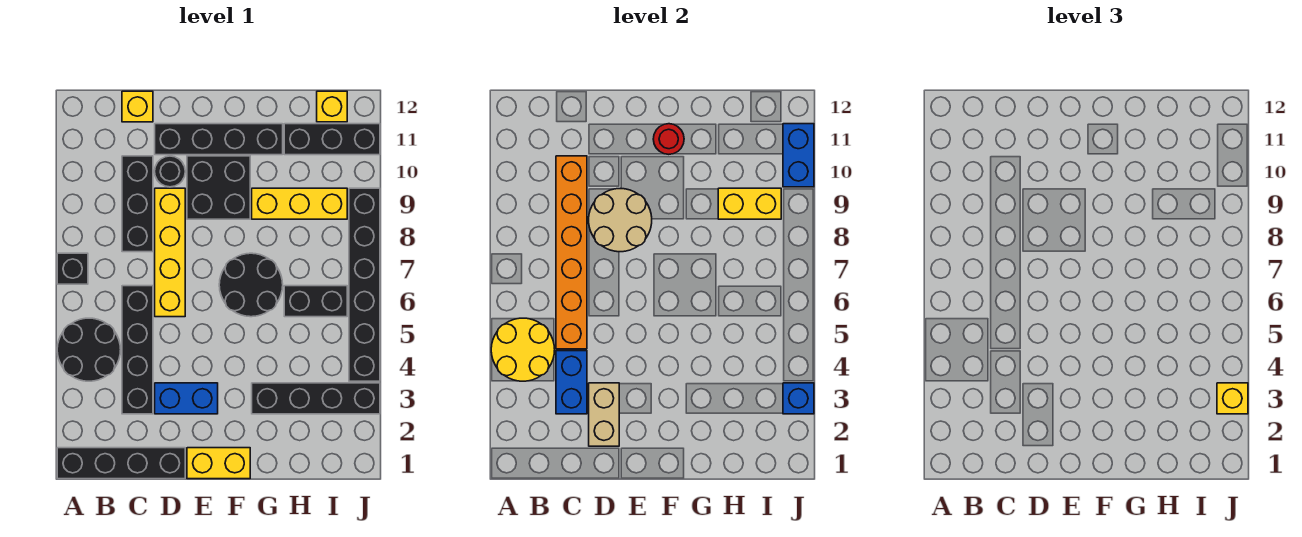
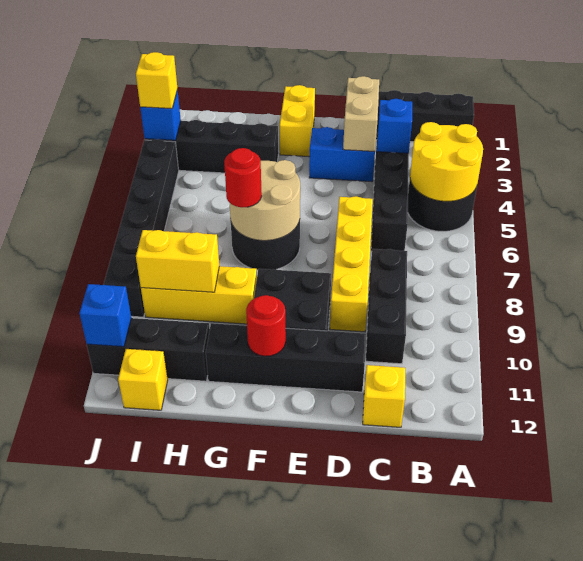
black 1x1 brick [57,253,88,284] -> none
blue 1x2 brick [556,351,587,414] -> blue 1x1 brick [377,99,412,153]
orange 1x6 brick [556,156,587,349] -> none
tan 2x2 round brick [589,189,652,252] -> tan 2x2 round brick moved to [230,160,300,241]
black 1x1 round brick [155,156,185,187] -> none
yellow 1x2 brick [187,448,250,479] -> yellow 1x2 brick turned to [280,85,315,157]
none -> red 1x1 round brick [224,148,262,207]
black 1x2 brick [284,286,347,317] -> none
blue 1x2 brick [783,124,814,187] -> blue 1x1 brick [79,284,131,347]

